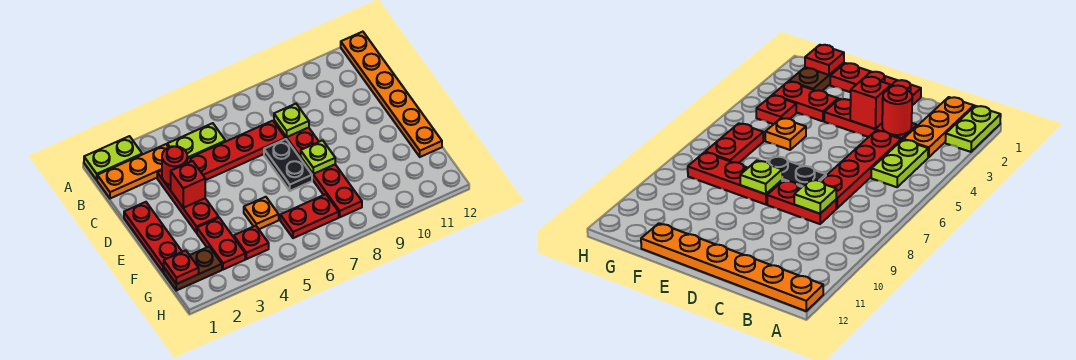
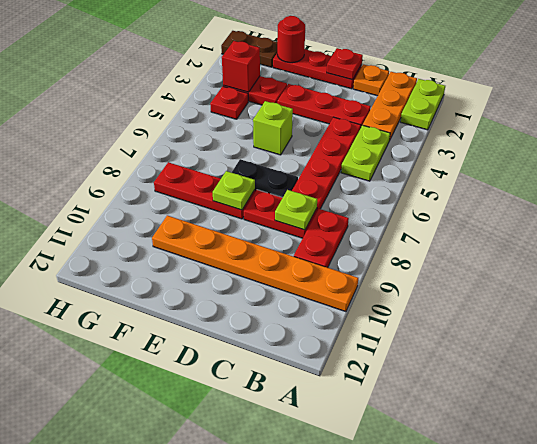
orange 1x6 plate [341,32,442,157] -> orange 1x6 plate moved to [152,215,358,312]
red 1x1 round brick [162,146,187,185] -> red 1x1 round brick moved to [277,16,305,63]
red 1x1 brick [171,161,205,208] -> red 1x1 brick moved to [222,41,260,92]
none -> lime 1x1 brick [253,101,293,155]
orange 1x1 plate [244,197,279,229] -> orange 1x1 plate moved to [353,64,389,96]
brown 1x2 plate [164,247,222,291] -> brown 1x2 plate turned to [221,31,277,67]
red 1x1 plate [164,250,199,284] -> red 1x1 plate moved to [327,48,363,80]
red 1x2 plate [280,194,339,238] -> red 1x2 plate moved to [294,209,349,268]

